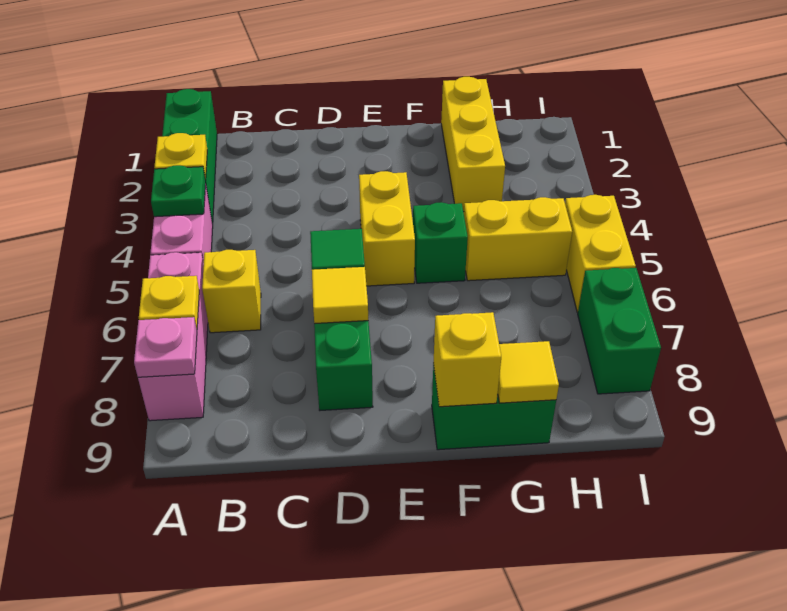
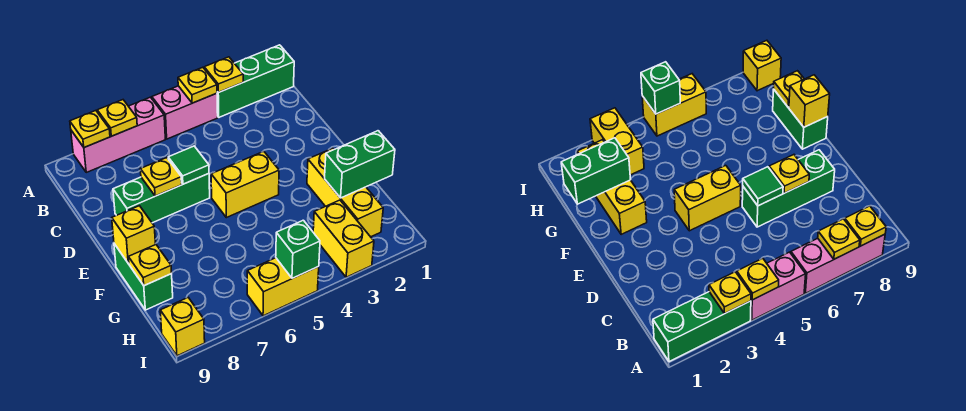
green 1x1 plate [151,165,206,217] -> yellow 1x1 plate [178,67,217,103]
pink 1x1 plate [134,317,197,377] -> yellow 1x1 plate [70,111,110,148]
yellow 1x1 brick [202,250,261,333] -> yellow 1x1 brick moved to [160,298,205,356]
yellow 1x1 tile [312,267,368,324] -> yellow 1x1 plate [140,158,182,196]
green 1x1 brick [413,202,468,283] -> green 1x1 brick moved to [276,220,320,278]
yellow 1x3 brick [441,77,505,212] -> yellow 1x3 brick turned to [307,148,383,237]
yellow 1x2 brick [464,197,572,281] -> yellow 1x2 brick moved to [313,200,374,277]
yellow 1x1 tile [498,341,559,403] -> yellow 1x1 plate [128,244,172,286]
green 1x2 brick [578,268,661,394] -> green 1x2 brick moved to [325,131,395,198]

